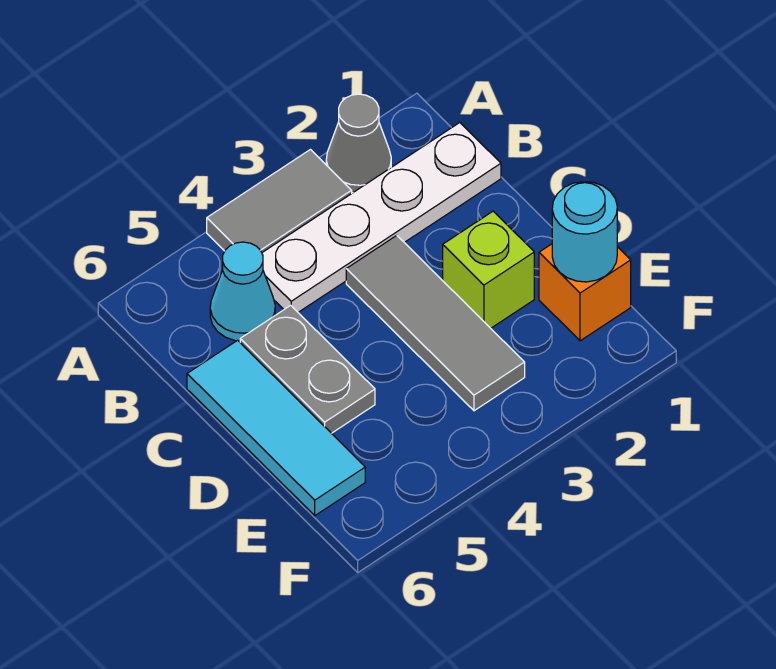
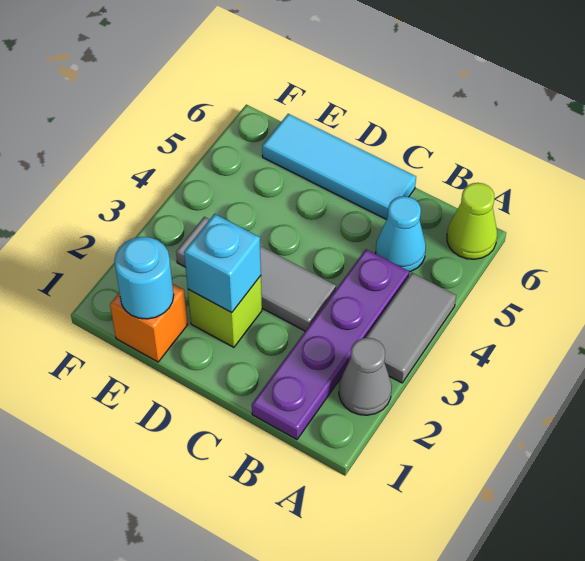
none -> lime 1x1 cone [447,183,497,259]
white 1x4 plate [262,123,501,312] -> purple 1x4 plate [252,249,409,440]
grey 1x2 plate [240,305,375,433] -> none
none -> cyan 1x1 brick [184,214,261,312]

